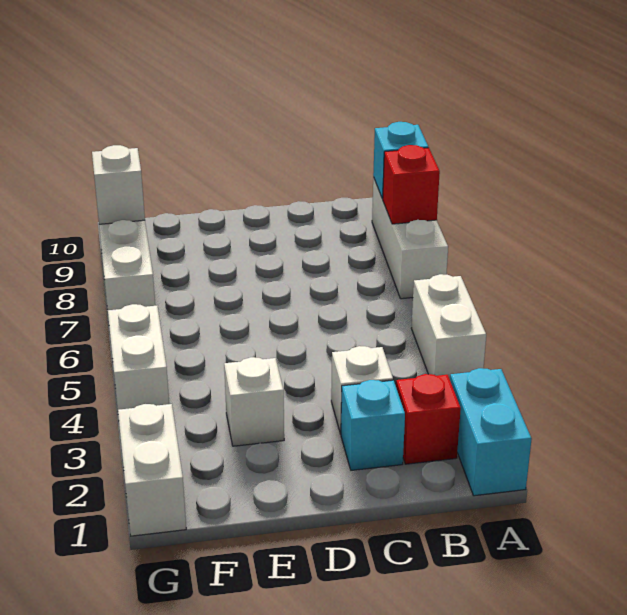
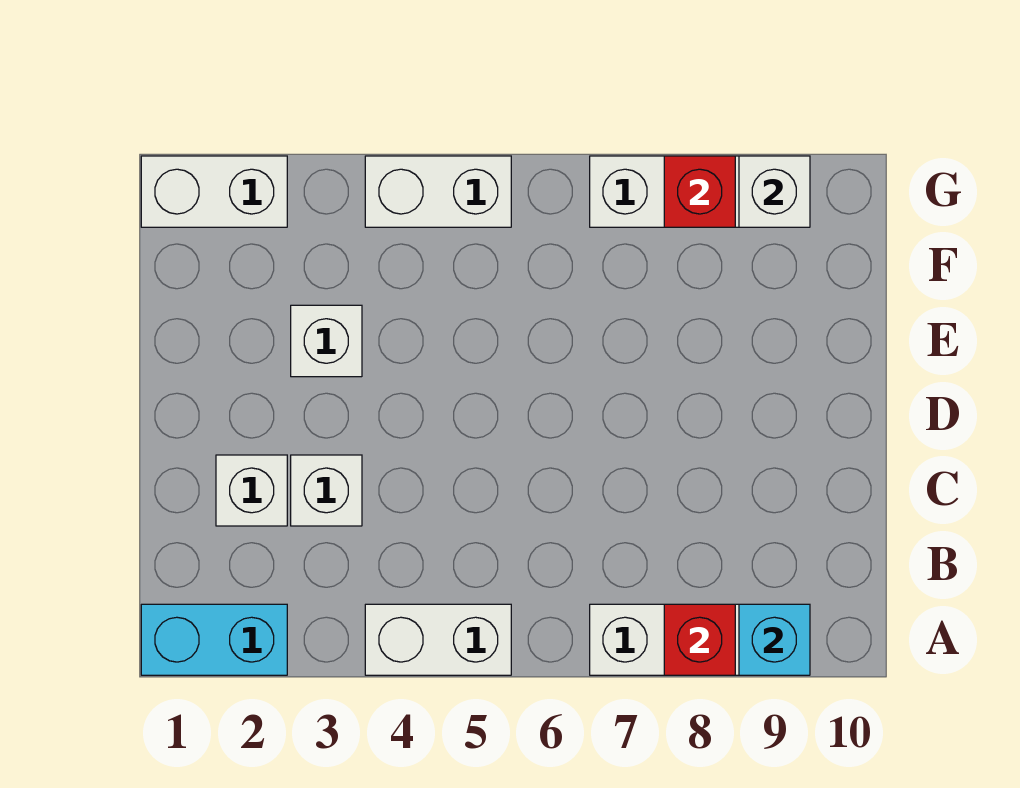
red 1x1 brick [396,374,461,464] -> red 1x1 brick moved to [664,156,735,227]
cyan 1x1 brick [341,380,405,470] -> white 1x1 brick [216,455,287,526]

